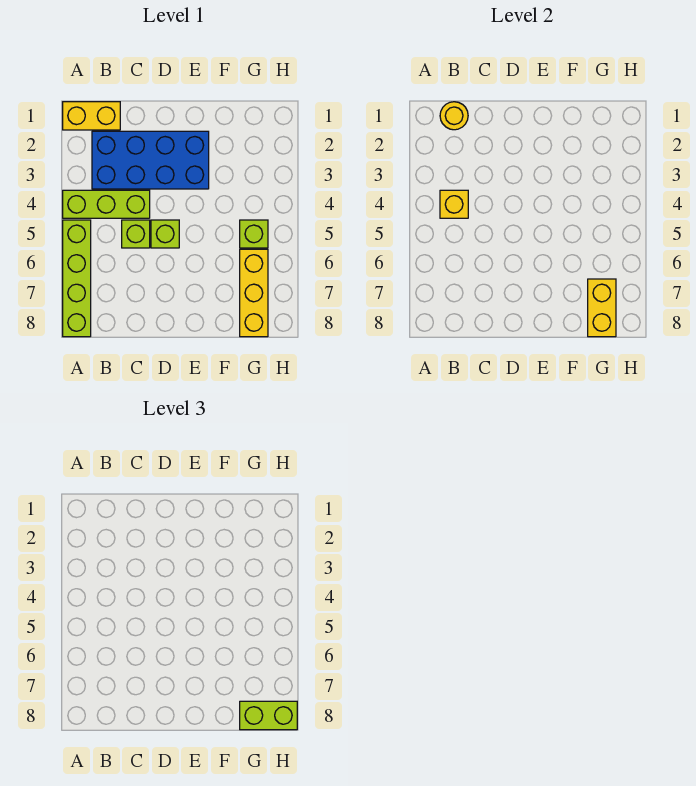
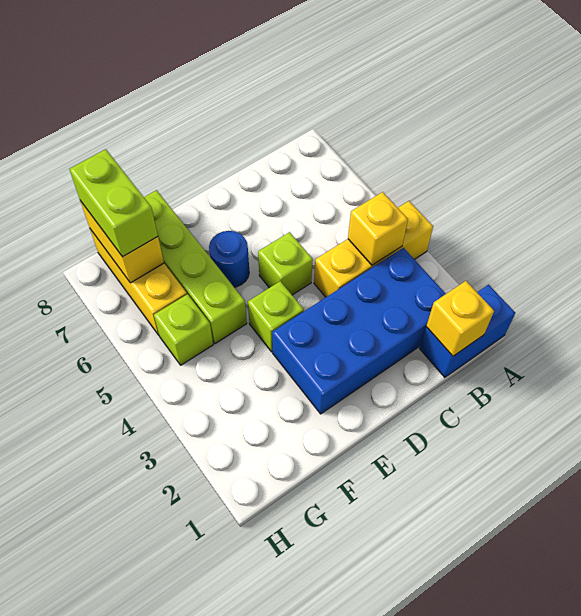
yellow 1x2 brick [63,102,120,130] -> blue 1x2 brick [420,285,515,377]
lime 1x3 brick [63,190,150,218] -> yellow 1x3 brick [314,201,433,297]
lime 1x4 brick [63,220,91,337] -> lime 1x4 brick moved to [144,190,247,344]
yellow 1x1 round brick [440,102,468,130] -> yellow 1x1 brick [426,281,494,356]
lime 1x1 brick [122,220,150,248] -> lime 1x1 brick moved to [248,281,304,352]
none -> blue 1x1 round brick [209,231,249,287]
lime 1x2 brick [240,701,297,730] -> lime 1x2 brick turned to [70,149,158,257]

